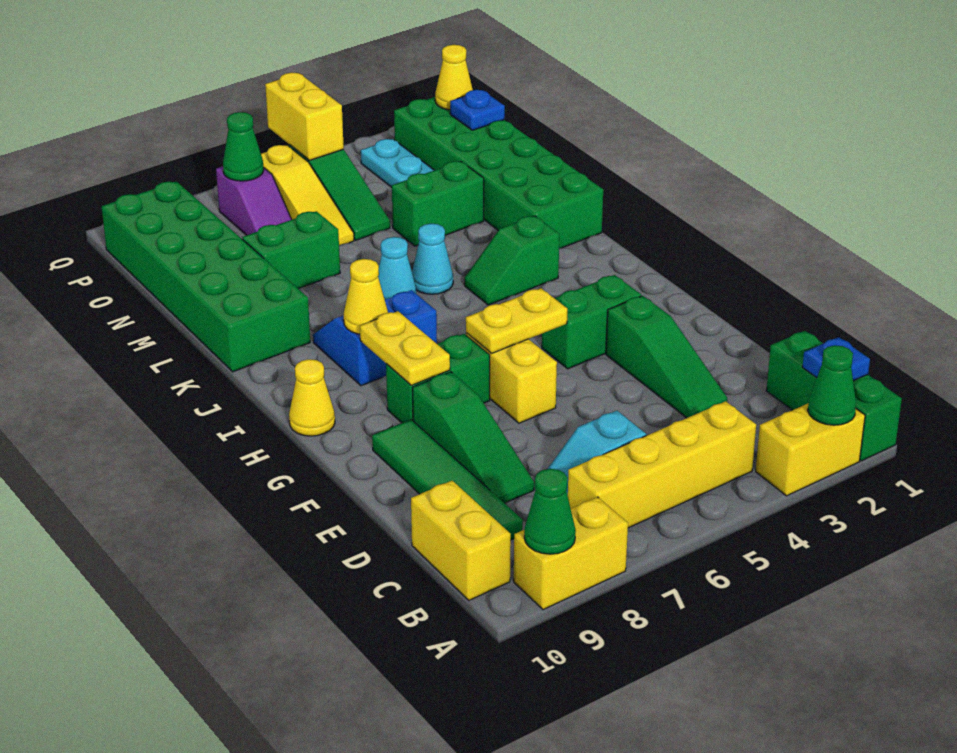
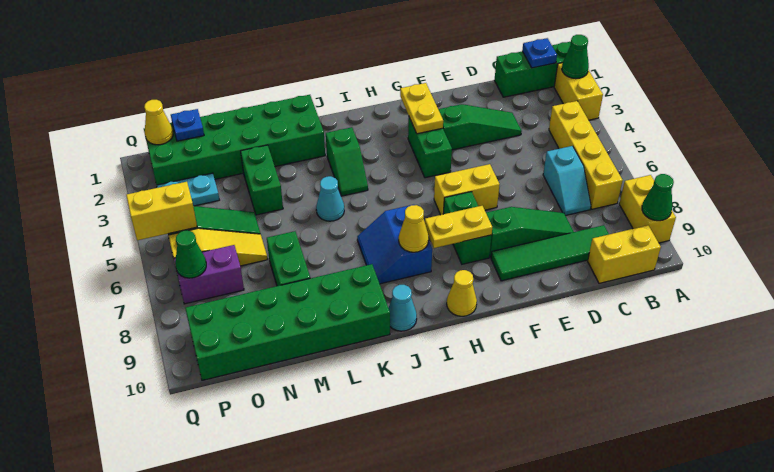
yellow 1x2 plate [466,288,567,354] -> yellow 1x2 plate moved to [400,83,443,134]
cyan 1x1 cone [378,237,416,300] -> cyan 1x1 cone moved to [389,285,417,331]
purple 1x2 slope [216,166,292,235] -> purple 1x2 brick [174,245,244,304]

